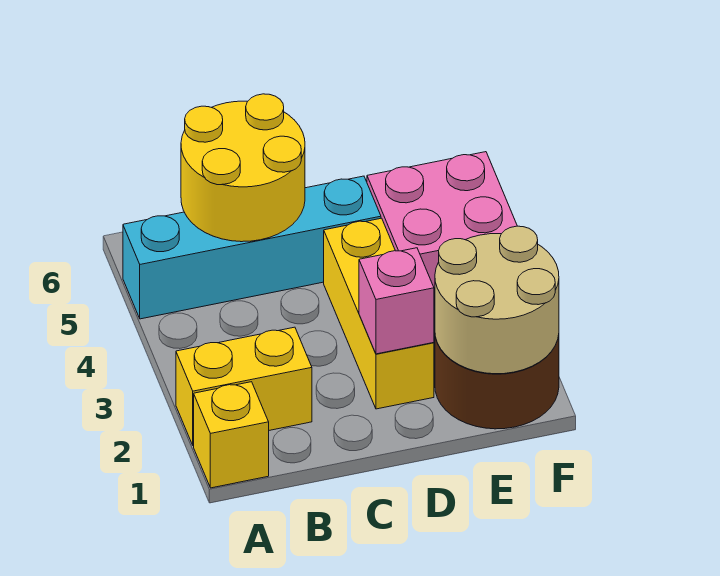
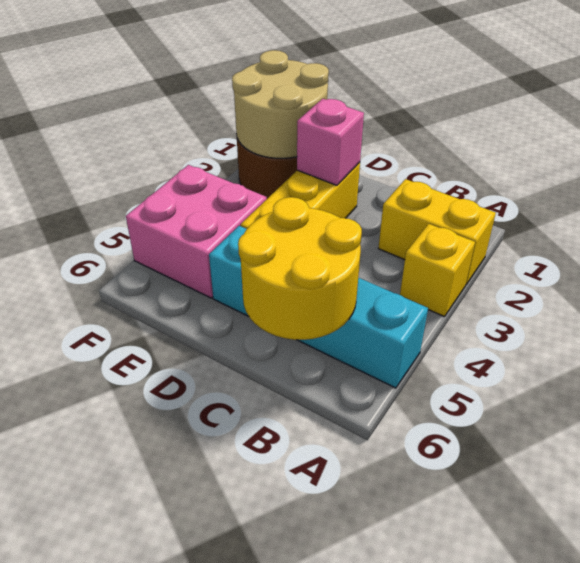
yellow 1x1 brick [194,382,269,488] -> yellow 1x1 brick moved to [400,224,475,317]

